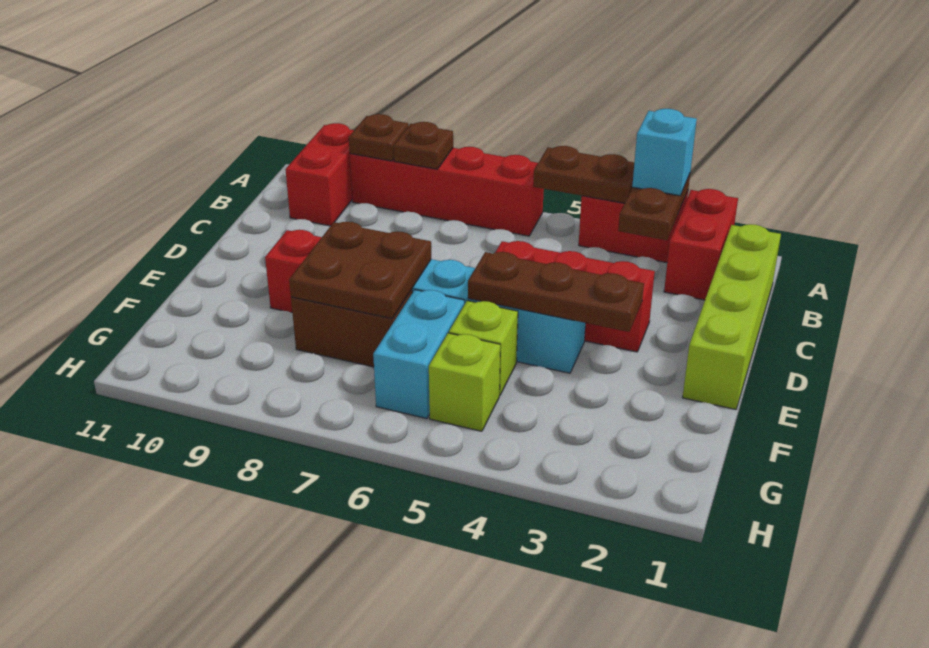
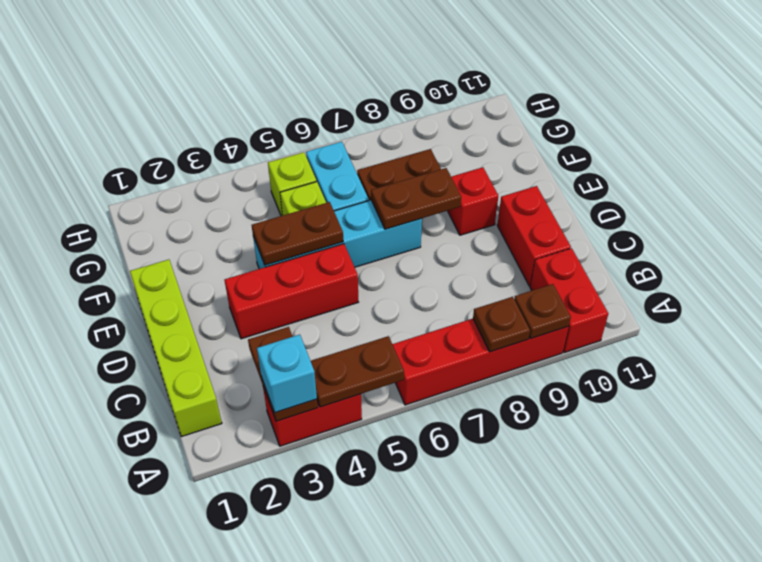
red 1x2 brick [664,189,738,300] -> red 1x2 brick moved to [497,186,571,286]
brown 1x3 plate [468,252,644,332] -> brown 1x2 plate [252,202,343,265]
brown 2x2 plate [289,222,431,319] -> brown 1x2 plate [371,168,461,229]

